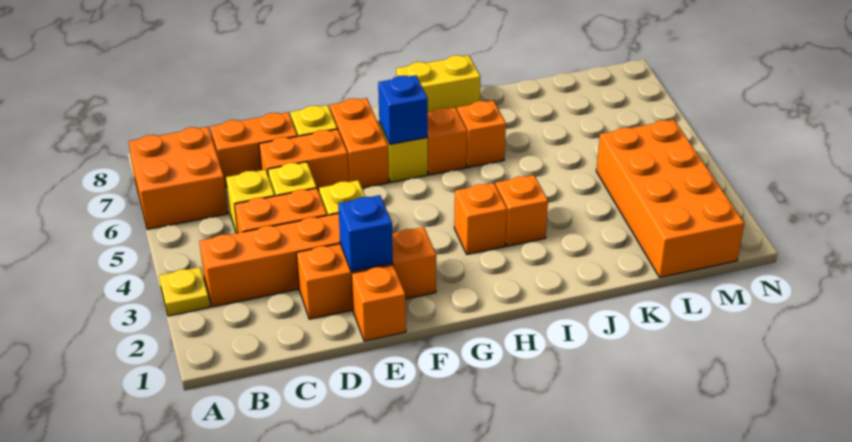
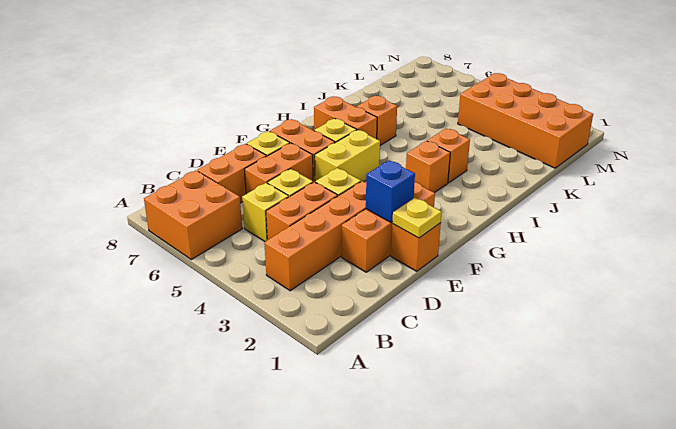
yellow 1x1 plate [159,267,210,316] -> yellow 1x1 plate moved to [392,198,442,238]
blue 1x1 brick [378,75,428,144] -> none
orange 1x1 brick [428,108,467,175] -> orange 1x2 brick [314,97,377,139]
yellow 1x2 brick [396,55,480,112] -> yellow 1x2 brick moved to [315,130,380,182]

